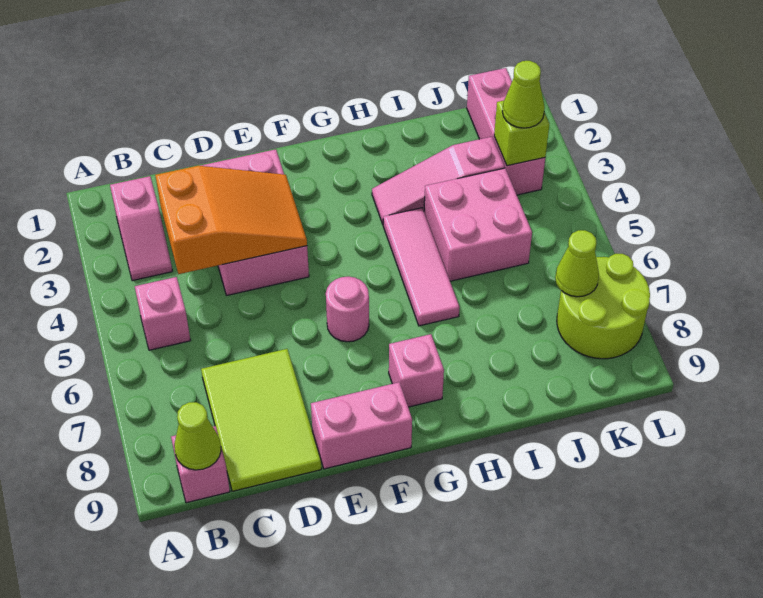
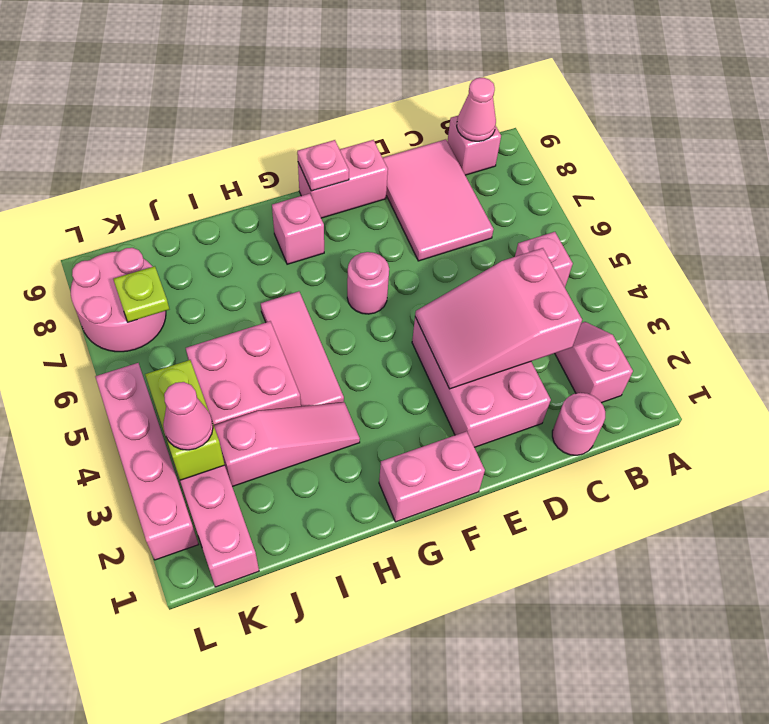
lime 1x1 cone [174,402,221,470] -> pink 1x1 cone [457,78,496,141]
none -> pink 1x1 round brick [552,393,605,455]
orange 2x3 slope [155,166,307,274] -> pink 2x3 slope [415,248,582,389]
lime 2x3 tile [201,349,321,491] -> pink 2x3 tile [383,139,494,261]
none -> pink 1x2 brick [379,431,485,522]
none -> pink 1x1 plate [297,140,349,191]
lime 1x1 brick [494,101,549,166] -> lime 1x2 brick [145,360,225,480]
lime 1x1 cone [502,61,545,128] -> pink 1x1 cone [163,382,213,450]
lime 2x2 round brick [557,254,650,359] -> pink 2x2 round brick [71,248,166,352]
lime 1x1 cone [555,230,599,297] -> lime 1x1 plate [113,266,169,322]
none -> pink 1x4 brick [95,363,198,560]

